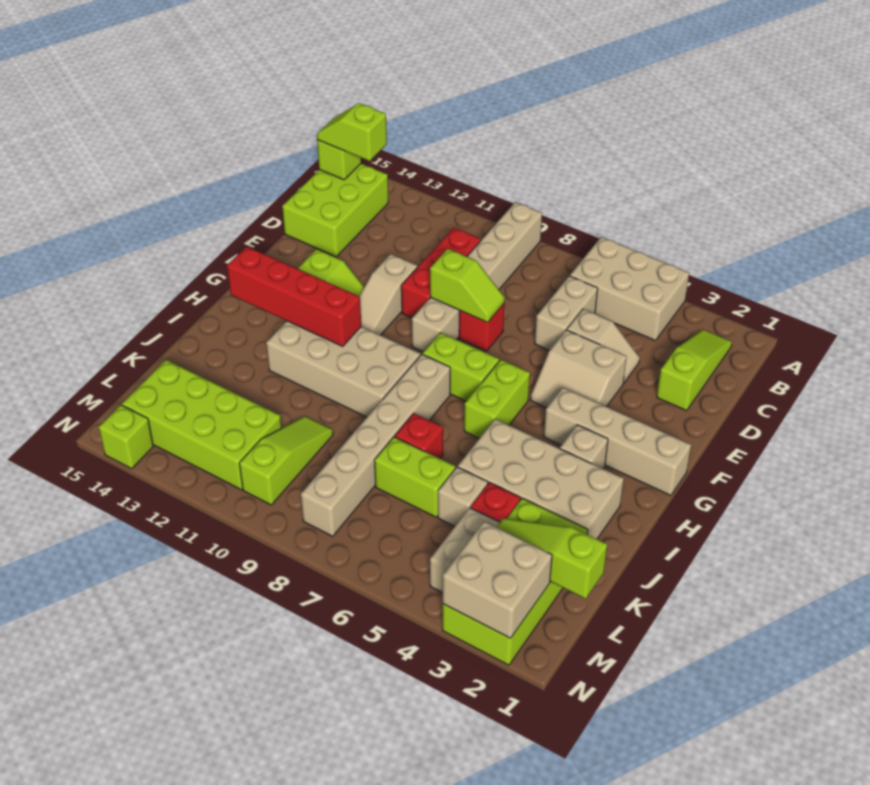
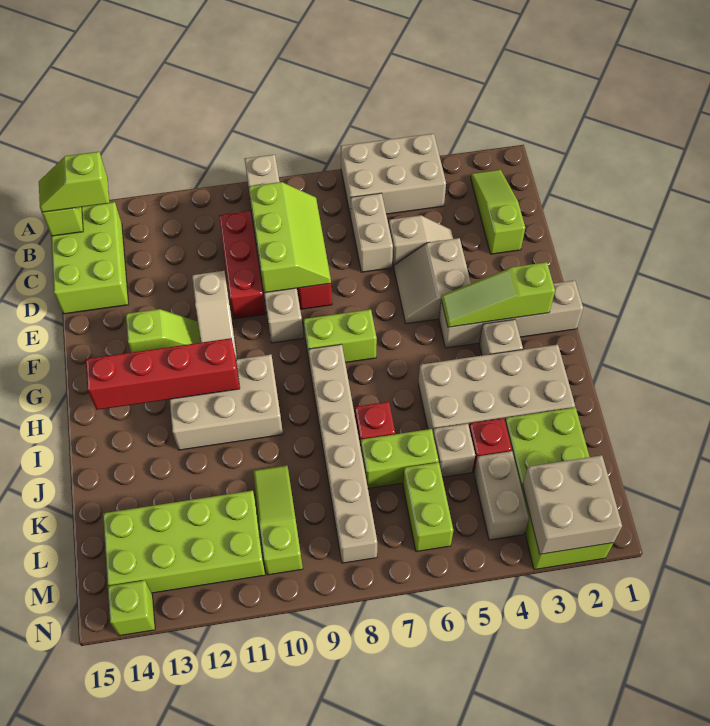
tan 2x2 slope [531,330,627,408] -> tan 2x2 slope turned to [394,238,471,324]
lime 1x2 slope [430,249,505,323] -> lime 2x3 slope [249,182,331,293]
lime 1x2 brick [464,360,530,438] -> lime 1x2 brick moved to [403,462,453,552]
tan 2x4 brick [266,321,420,417] -> tan 2x3 brick [169,355,283,450]
lime 1x3 slope [497,518,607,599] -> lime 1x3 slope moved to [441,262,555,327]

